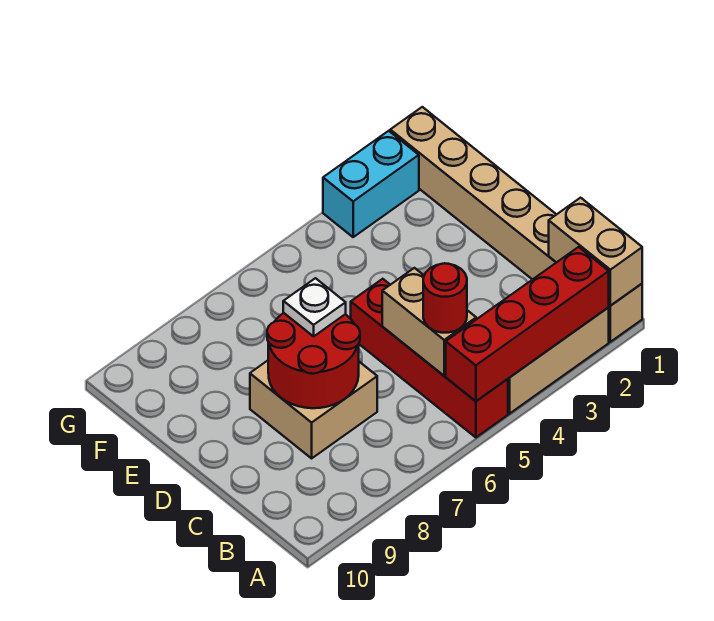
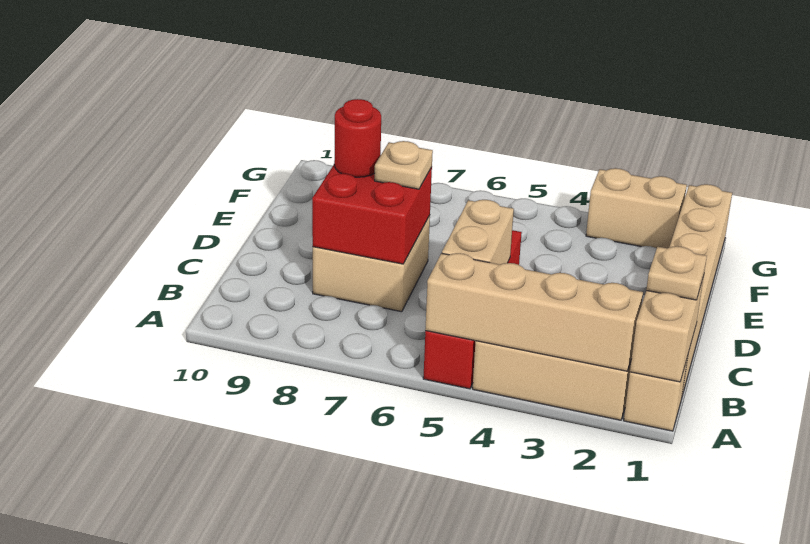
red 1x4 brick [446,247,609,401] -> tan 1x4 brick [425,253,643,371]
none -> tan 1x1 plate [646,246,707,300]
red 1x1 round brick [423,263,467,333] -> red 1x1 round brick moved to [334,99,381,177]
red 2x2 round brick [267,313,360,408] -> red 2x2 brick [312,165,432,264]
white 1x1 plate [283,278,346,336] -> tan 1x1 plate [375,141,433,189]
cyan 1x2 brick [323,131,419,237] -> tan 1x2 brick [586,168,687,248]

